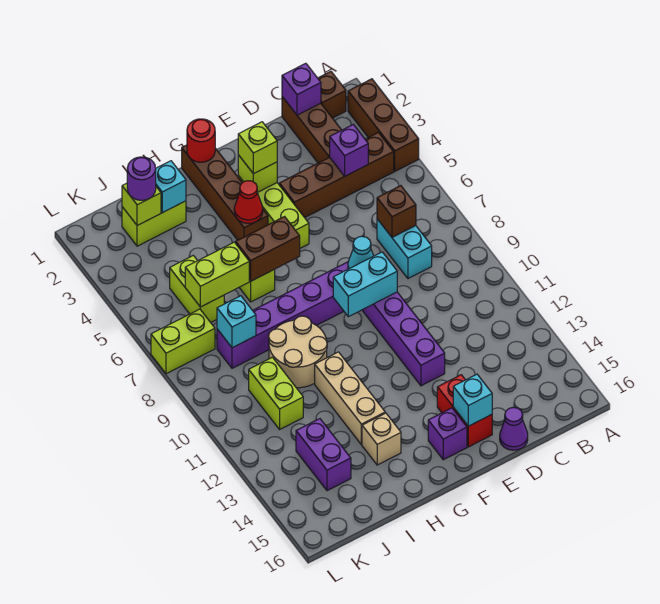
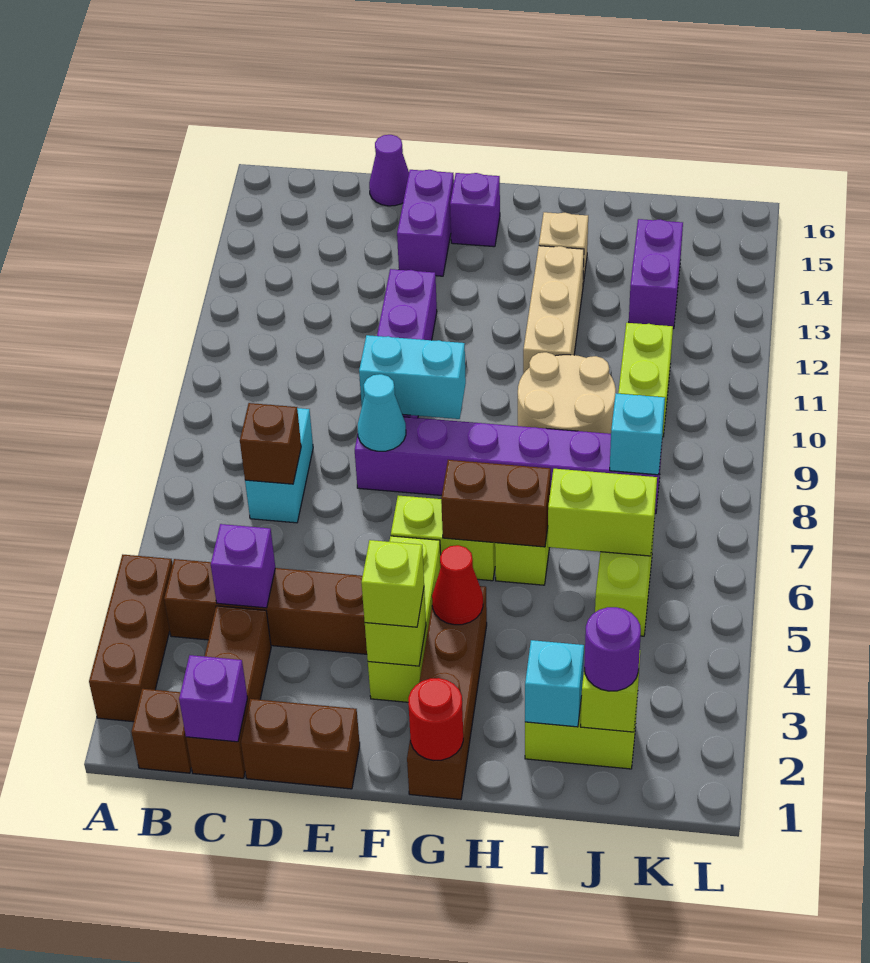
none -> brown 1x2 brick [241,699,360,789]
red 1x2 brick [437,375,492,447] -> purple 1x2 brick [397,170,454,276]
cyan 1x1 brick [453,374,492,426] -> none
lime 1x2 brick [151,309,215,374] -> lime 1x2 brick moved to [391,495,495,581]

